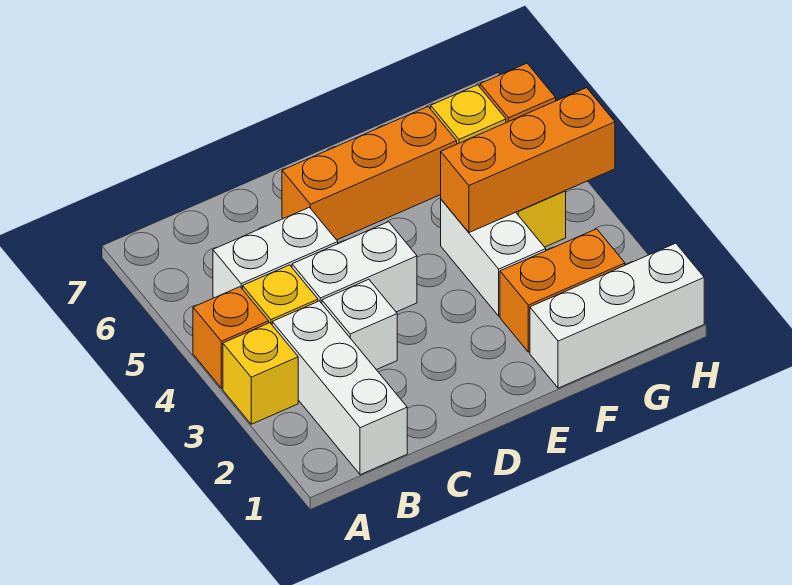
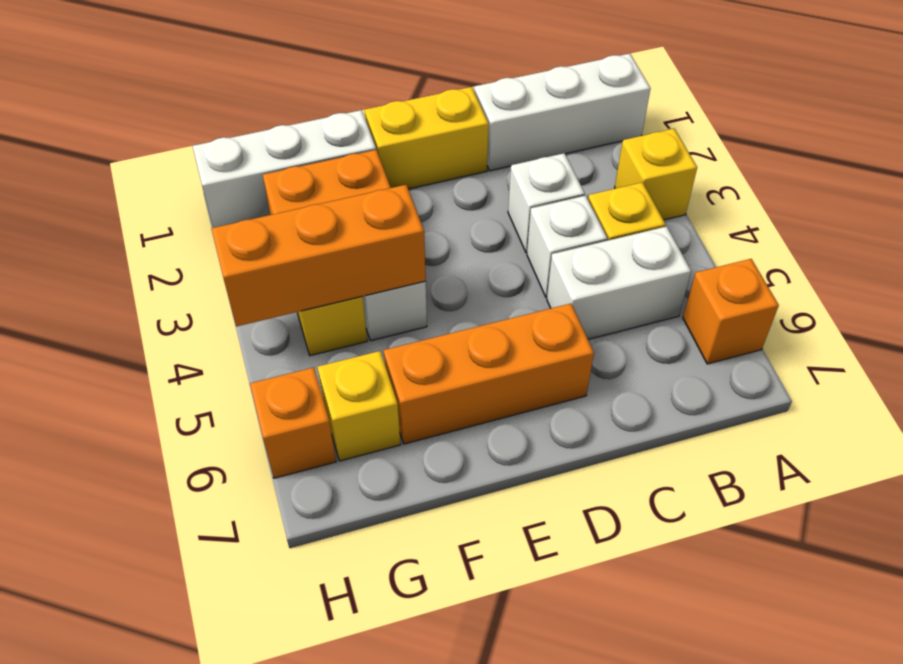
orange 1x1 brick [193,287,269,388] -> orange 1x1 brick moved to [683,259,779,364]
white 1x3 brick [272,301,407,475] -> white 1x3 brick turned to [474,54,651,171]
white 1x2 brick [292,222,417,312] -> white 1x1 brick [527,196,607,297]
none -> yellow 1x2 brick [365,87,489,189]

